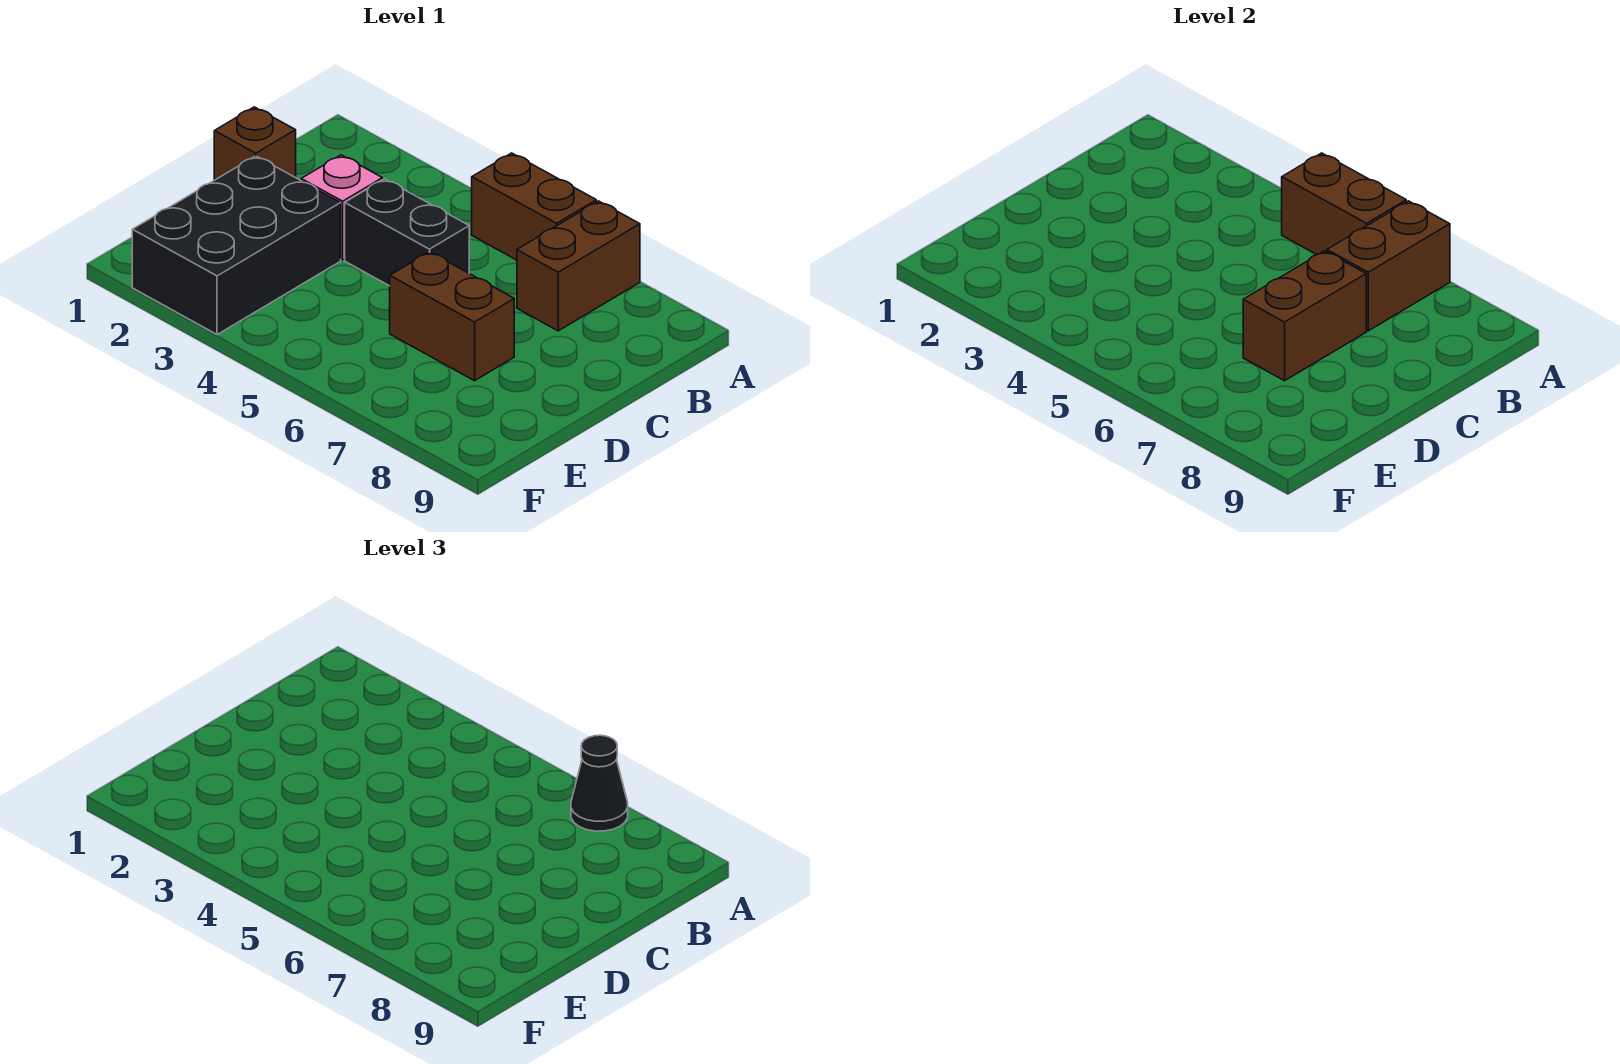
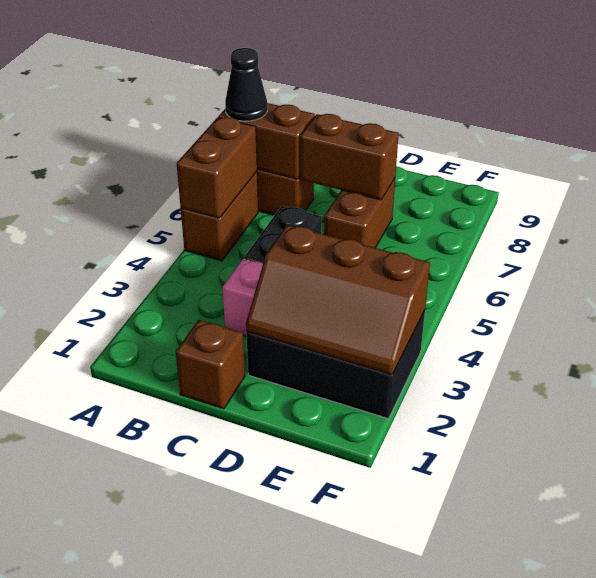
none -> brown 2x3 slope [246,225,430,375]

